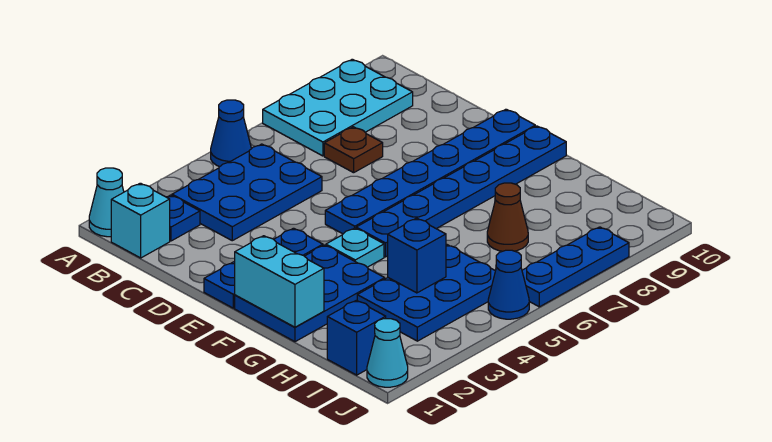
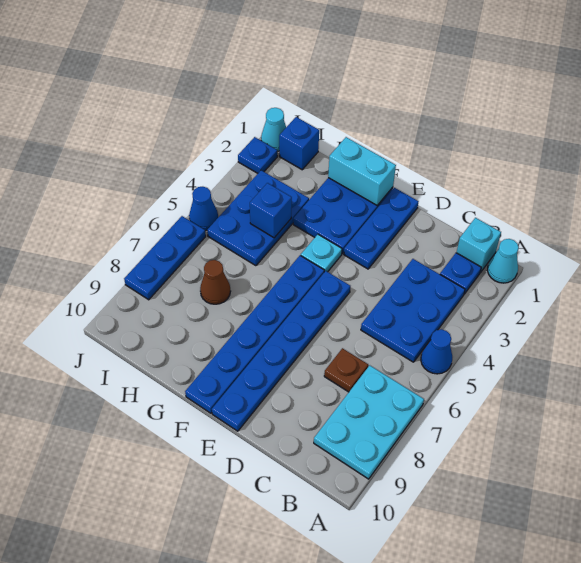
none -> blue 1x1 plate [238,137,277,173]

